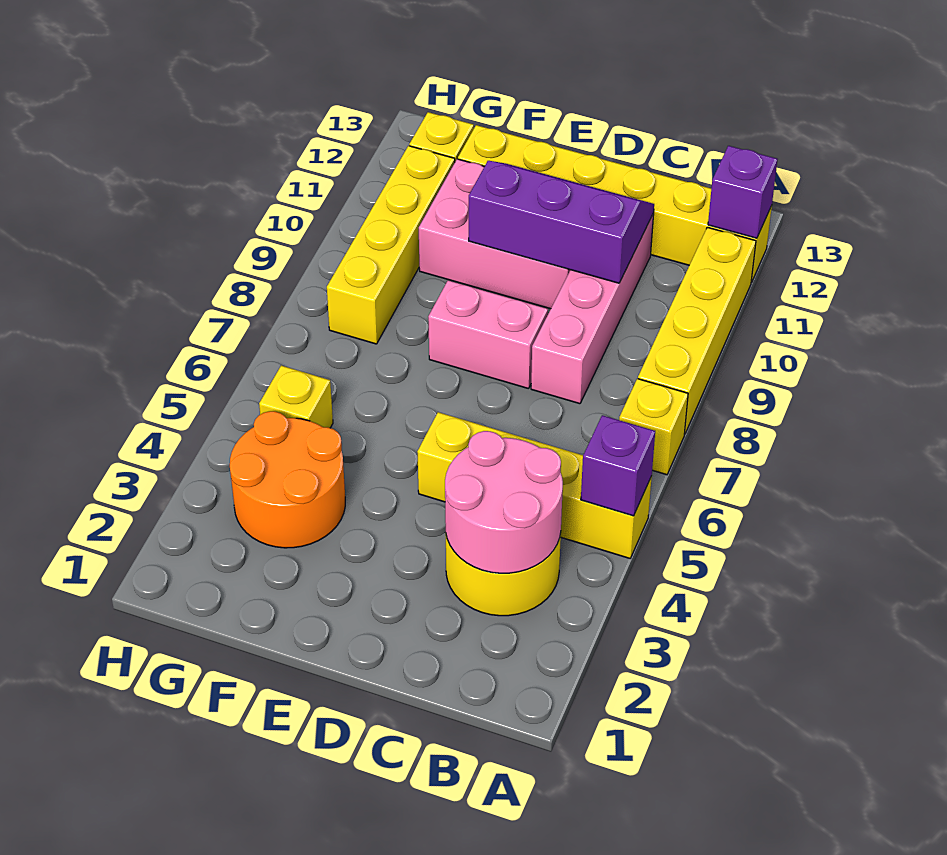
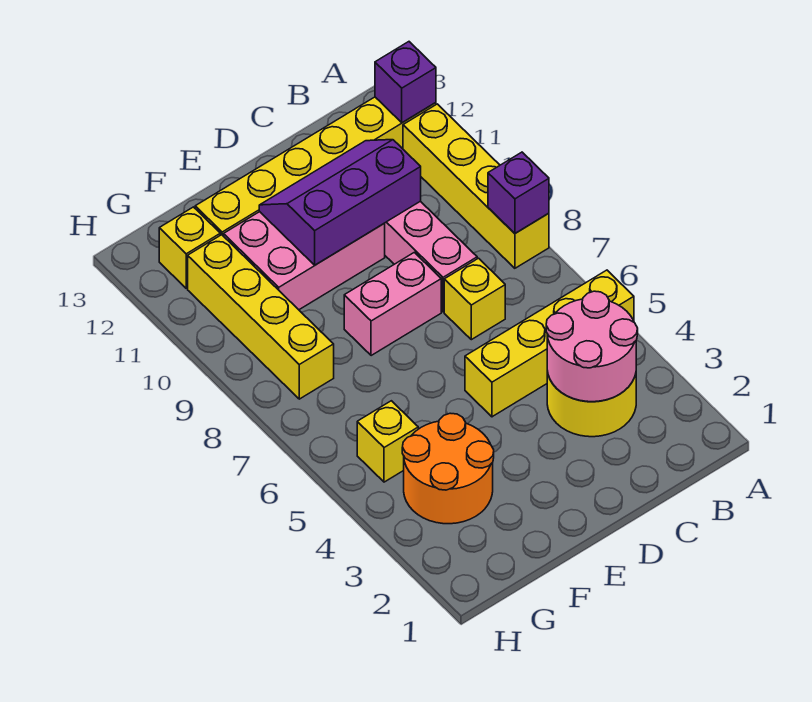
purple 1x1 brick [581,415,655,516] -> purple 1x1 brick moved to [488,152,549,233]
yellow 1x1 brick [619,379,688,475] -> yellow 1x1 brick moved to [444,258,505,340]

